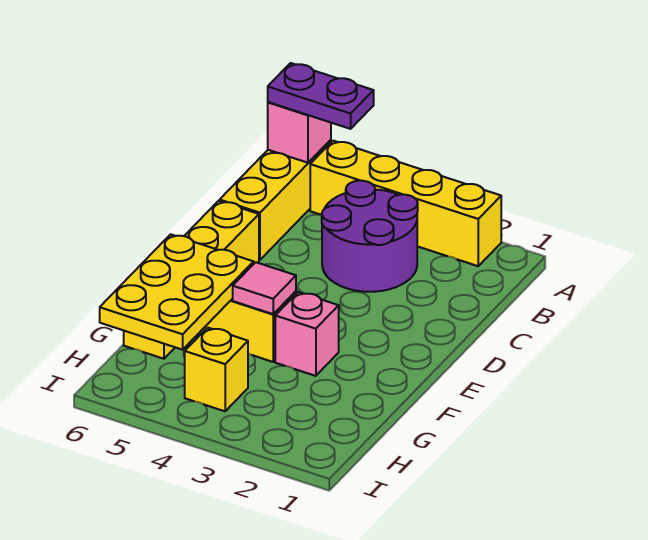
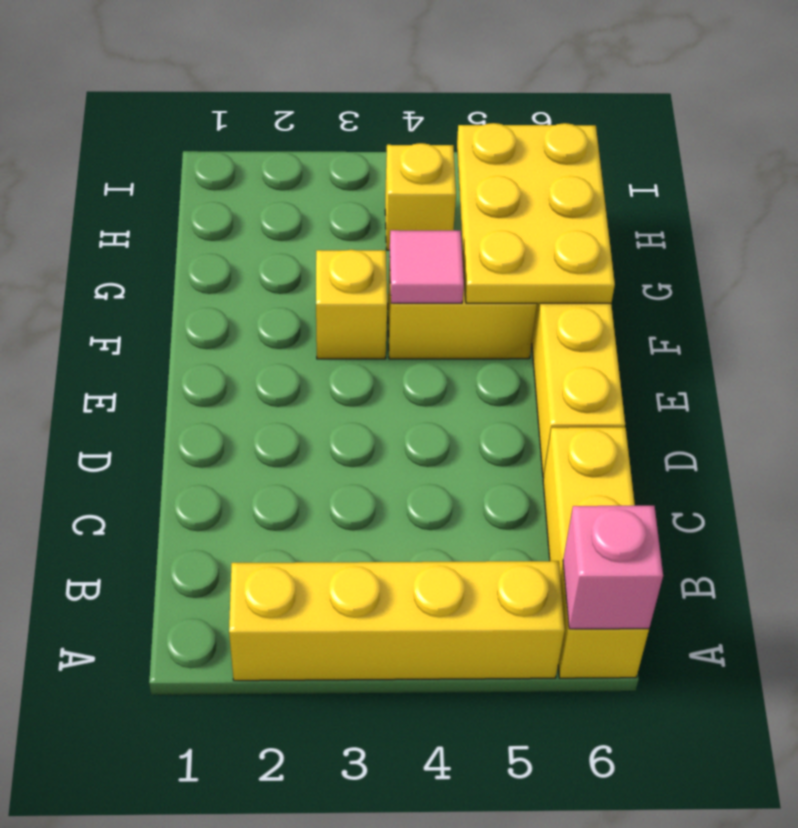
purple 1x2 plate [268,63,374,129] -> none
purple 2x2 round brick [322,181,418,292] -> none
pink 1x1 brick [275,292,339,376] -> yellow 1x1 brick [316,250,387,359]

